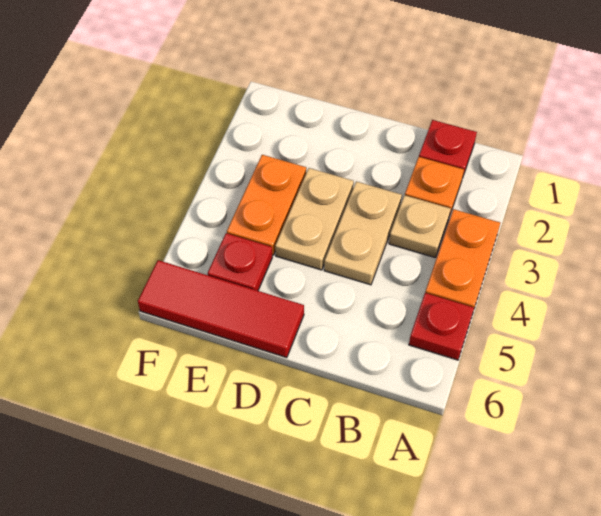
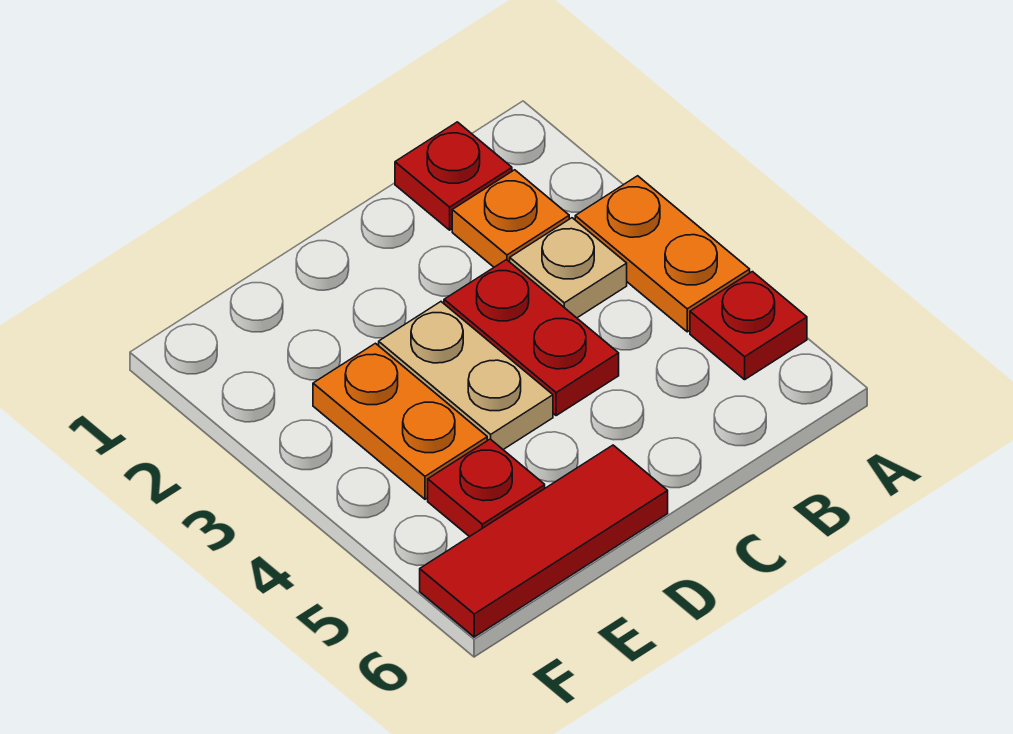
tan 1x2 plate [324,181,402,285] -> red 1x2 plate [444,260,619,416]

